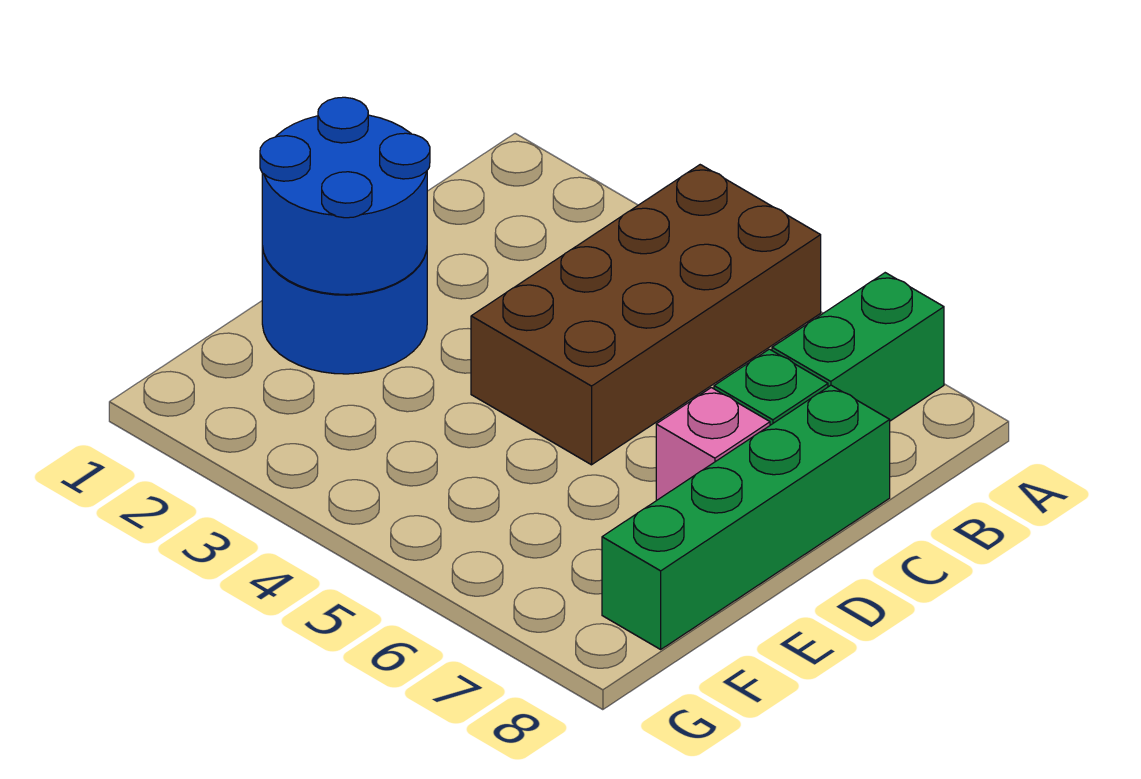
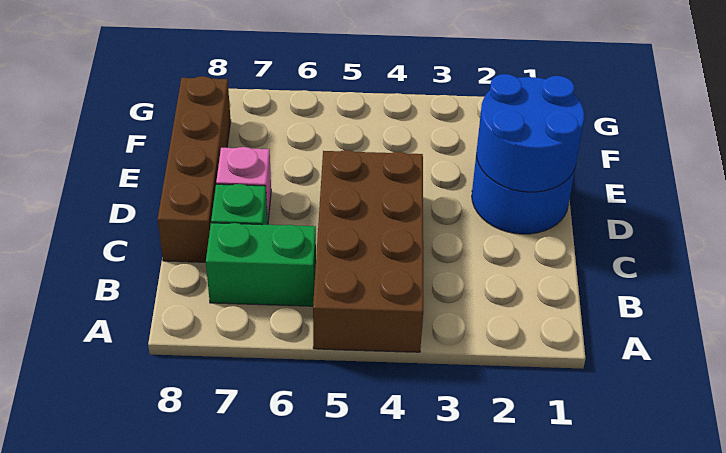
green 1x2 brick [772,273,944,421] -> green 1x2 brick turned to [206,223,316,306]
green 1x4 brick [602,385,890,649] -> brown 1x4 brick [158,76,231,262]

